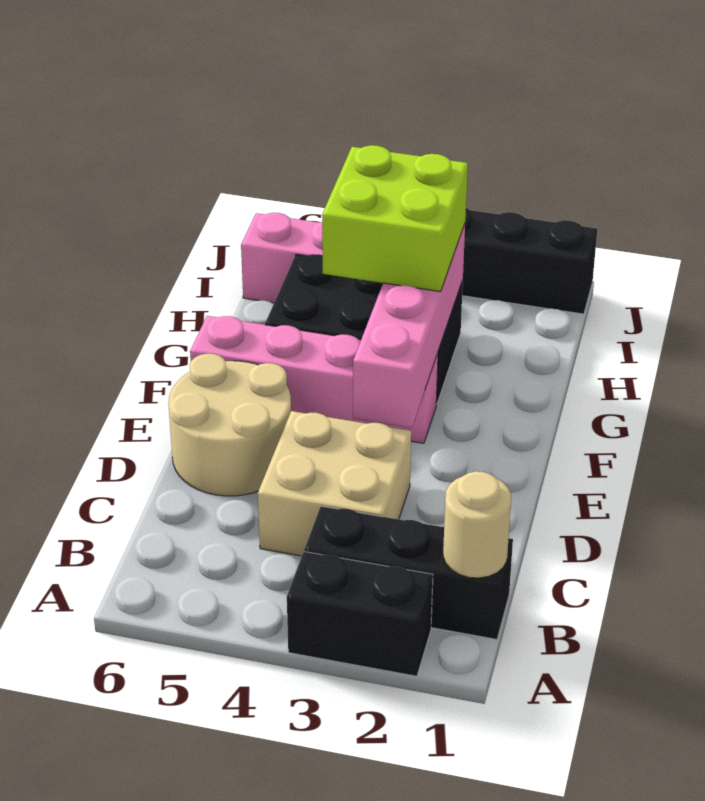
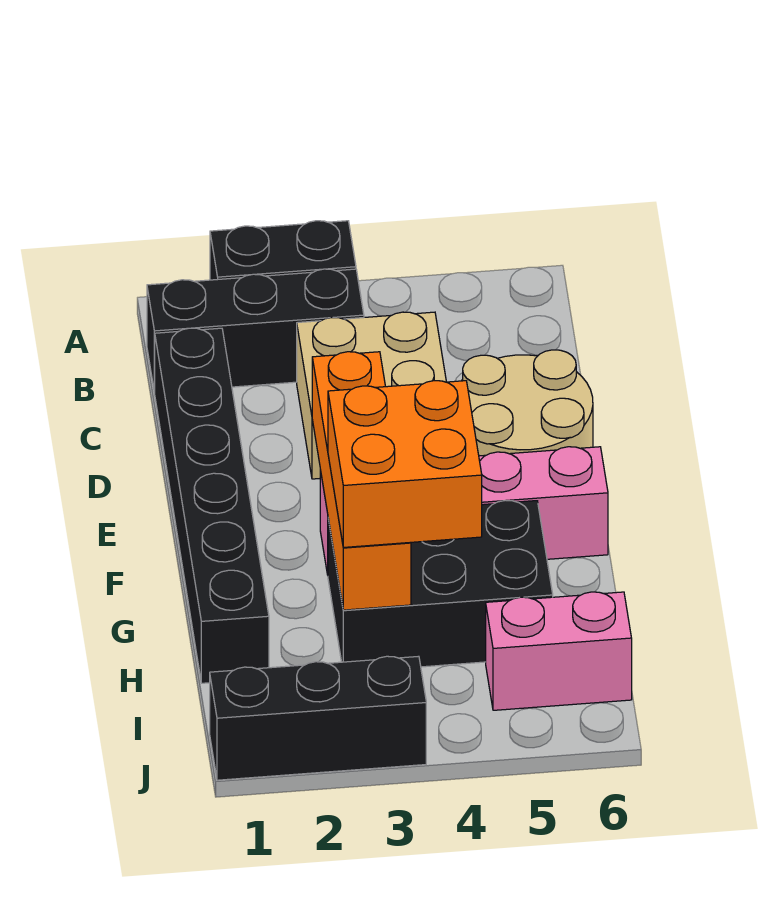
tan 1x1 round brick [443,471,511,578] -> none
none -> black 1x6 brick [155,328,269,683]
pink 1x4 brick [353,224,465,428] -> orange 1x4 brick [312,352,411,610]
lime 2x2 brick [322,145,468,292] -> orange 2x2 brick [328,381,482,547]

